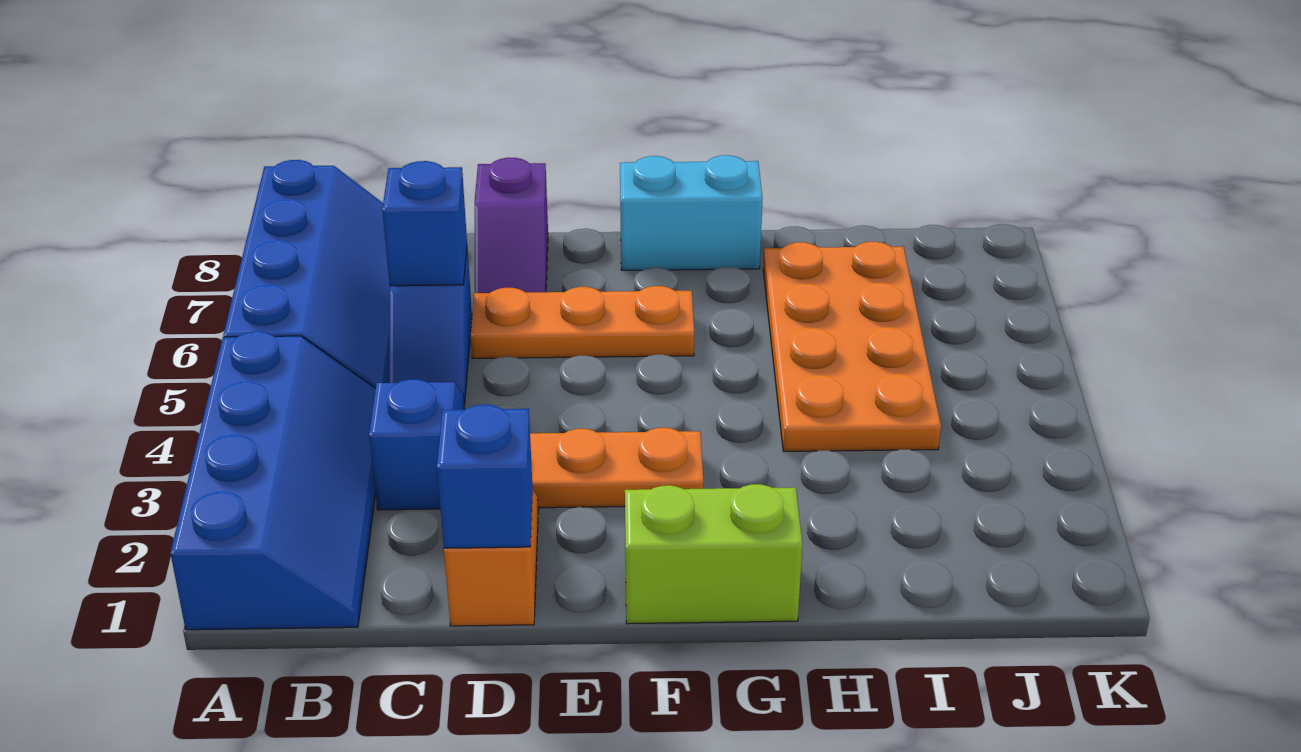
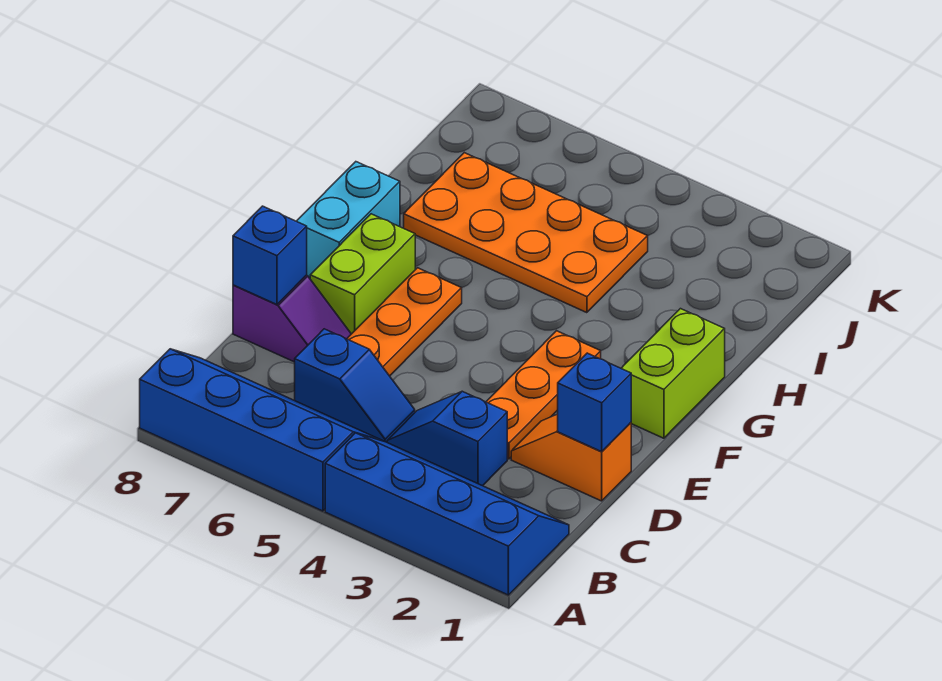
blue 1x1 brick [382,161,467,286] -> blue 1x1 brick moved to [233,206,307,305]
none -> lime 1x2 brick [310,214,415,334]

